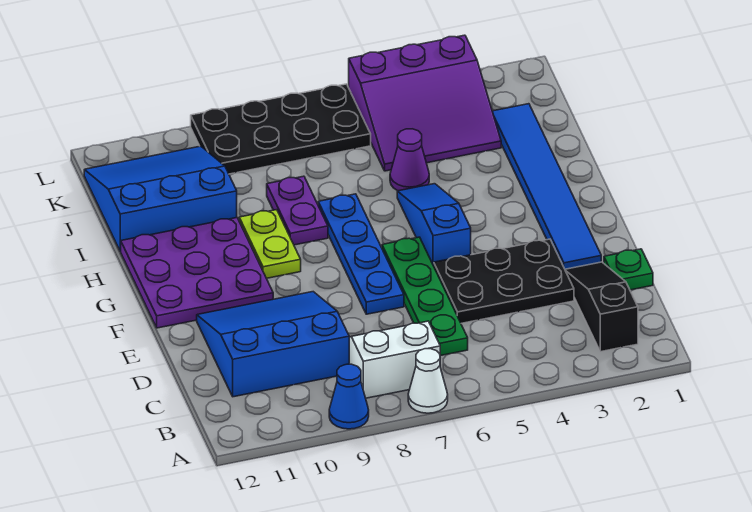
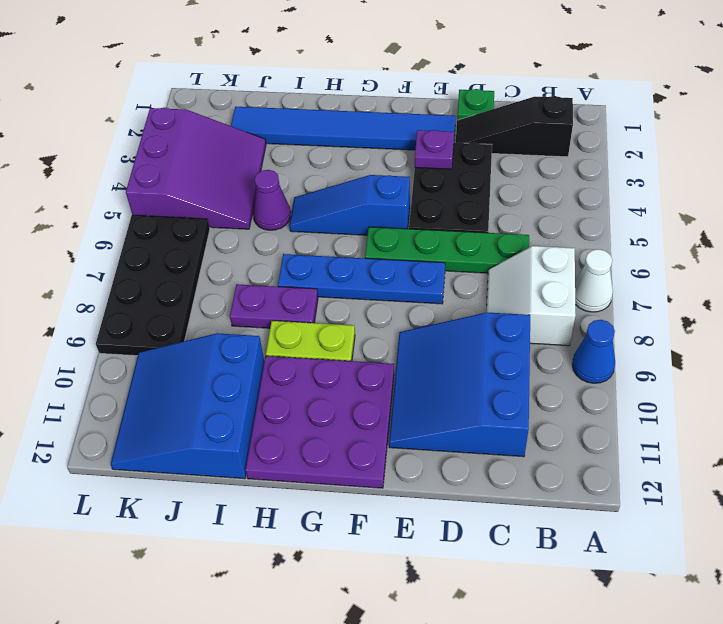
none -> purple 1x1 plate [415,130,454,169]

